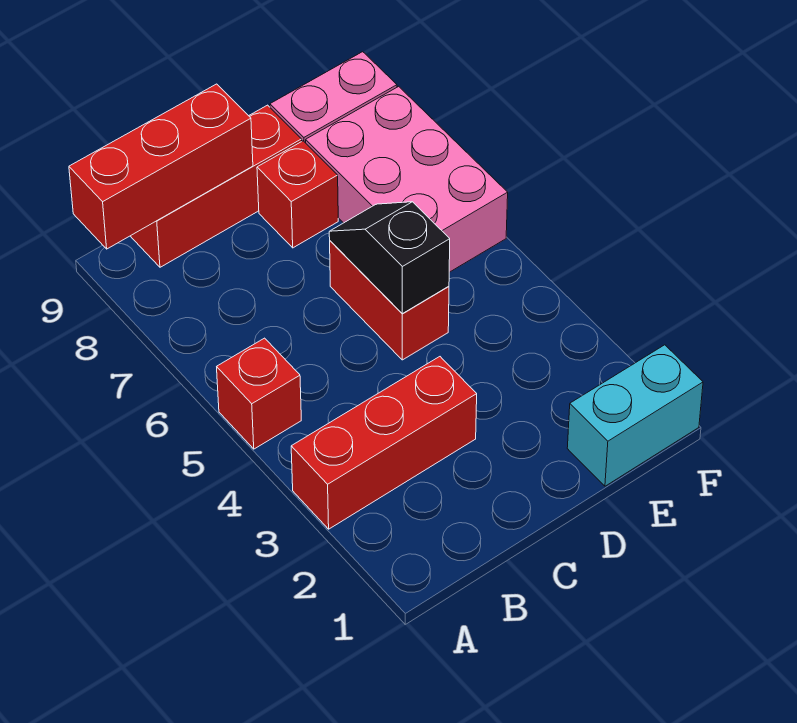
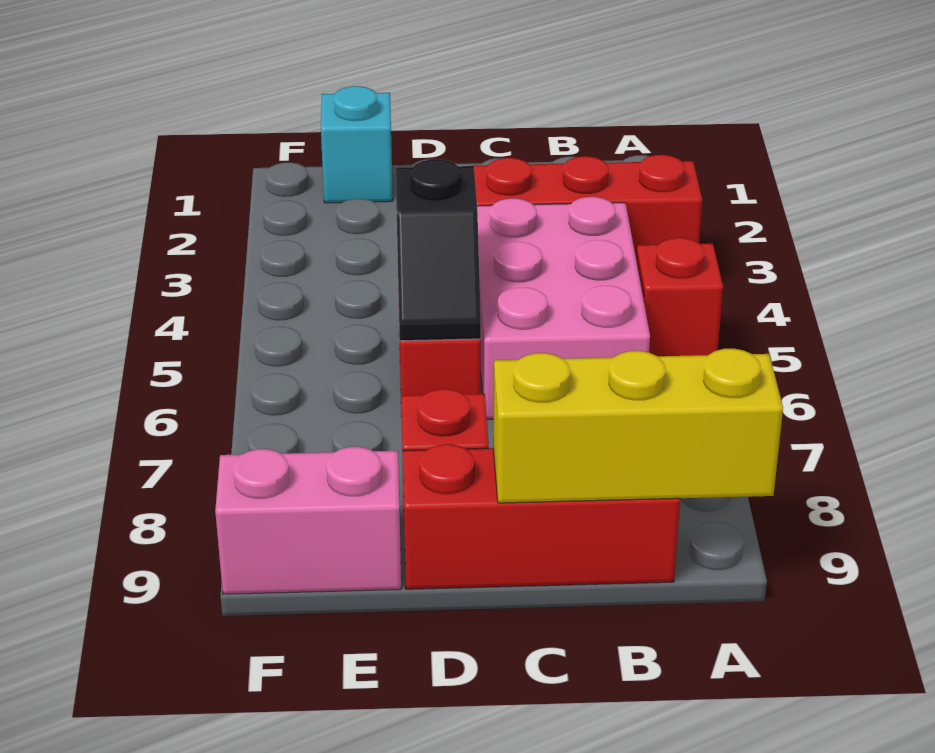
red 1x3 brick [69,84,253,249] -> yellow 1x3 brick [493,349,783,503]
cyan 1x2 brick [567,345,703,486] -> cyan 1x1 brick [321,86,393,203]
pink 2x3 brick [306,86,508,272] -> pink 2x3 brick moved to [477,197,650,419]

